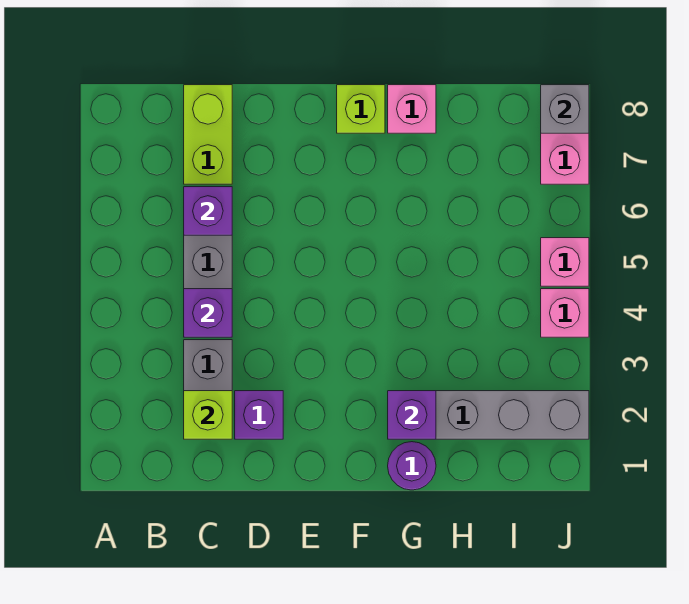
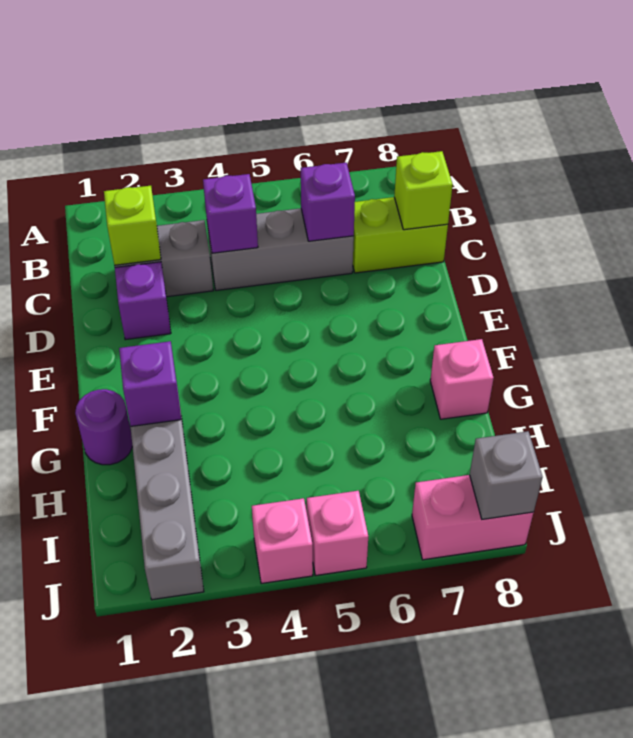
lime 1x1 brick [337,85,385,133] -> lime 1x1 brick moved to [394,151,453,230]

